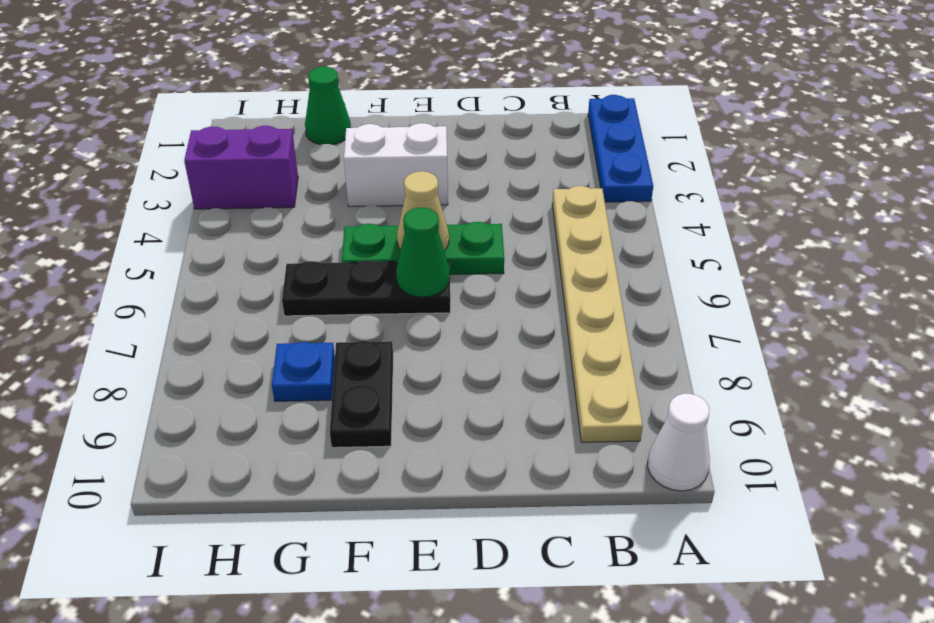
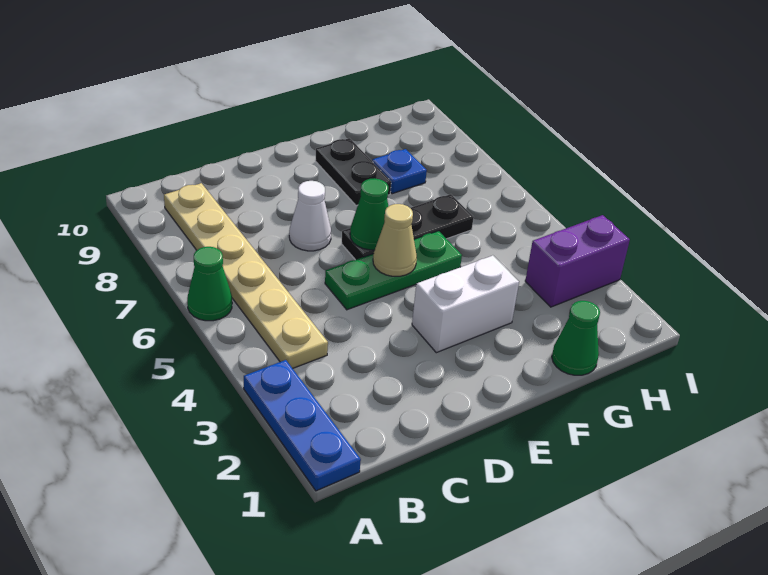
none -> green 1x1 cone [187,247,232,321]
white 1x1 cone [648,394,710,491] -> white 1x1 cone moved to [289,181,331,251]

